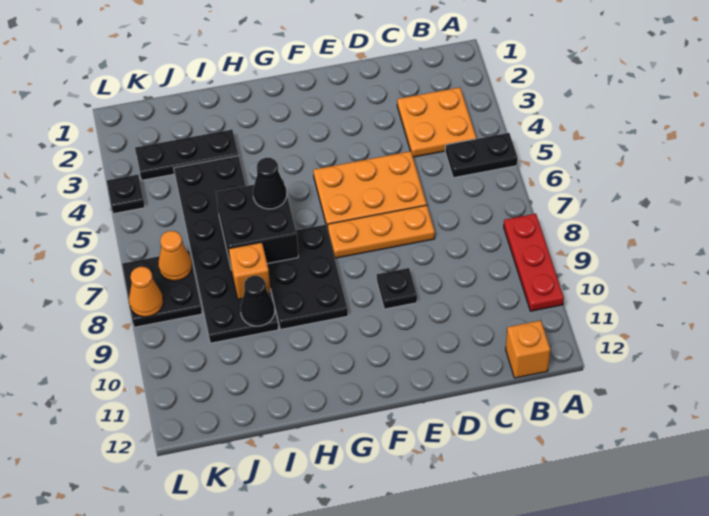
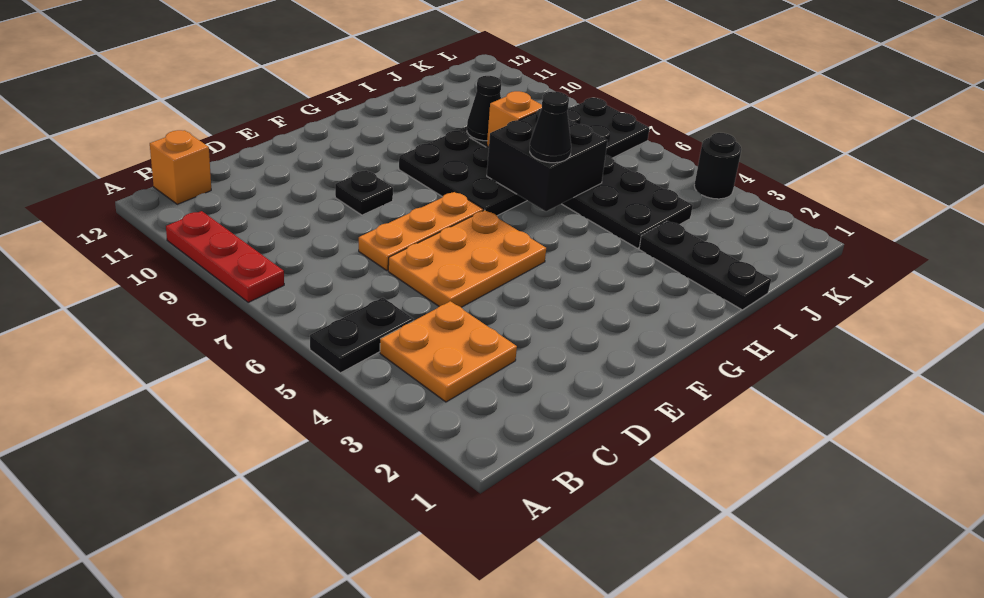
black 1x3 plate [135,130,238,180] -> black 1x3 plate turned to [639,221,771,310]
orange 1x1 cone [158,231,192,281] -> none
black 1x1 plate [107,175,145,214] -> black 1x1 round brick [694,133,741,199]
orange 1x1 cone [129,267,163,317] -> none

